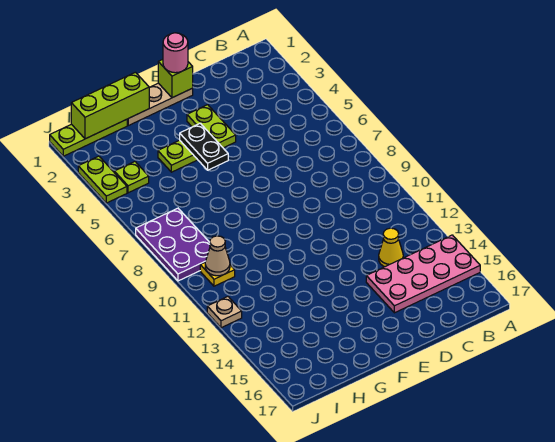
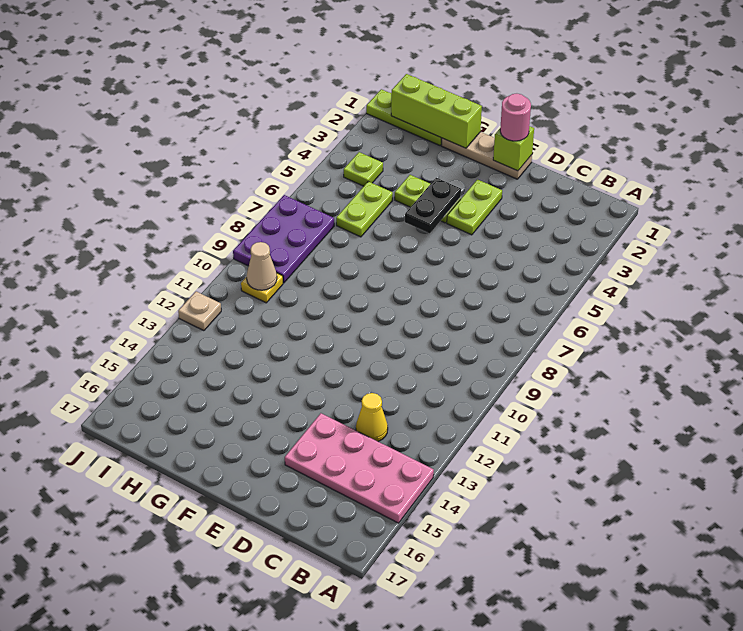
lime 1x2 plate [78,156,127,203] -> lime 1x2 plate moved to [336,181,393,237]

